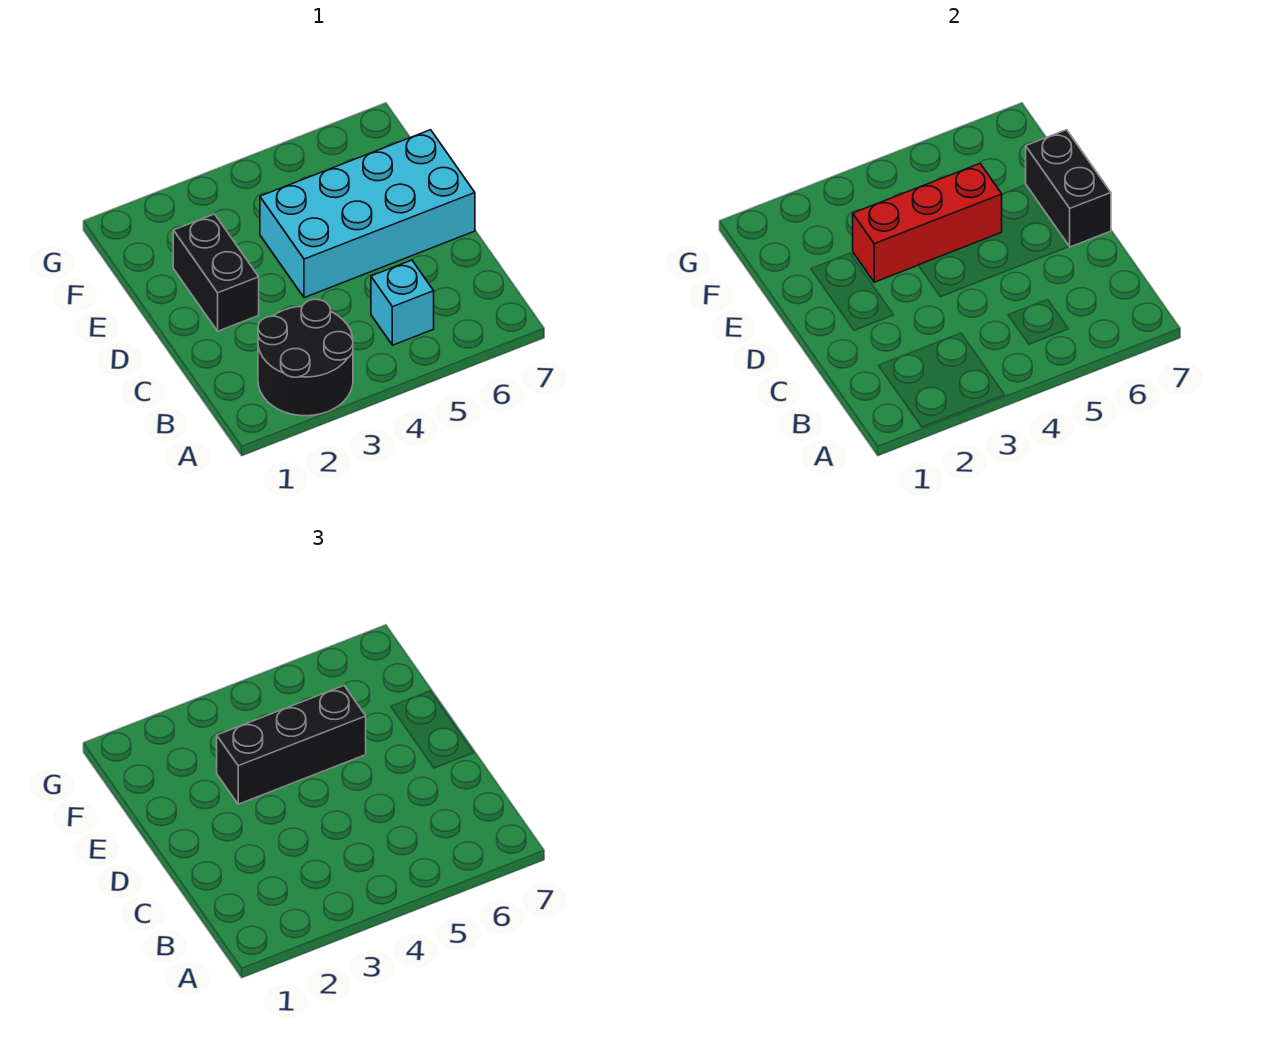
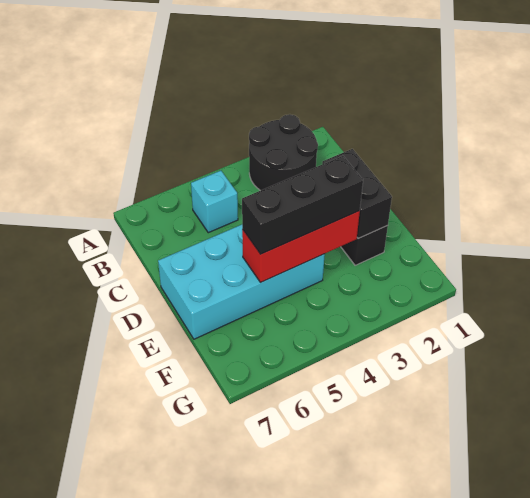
black 1x2 brick [1026,130,1111,247] -> black 1x2 brick moved to [322,149,392,238]

